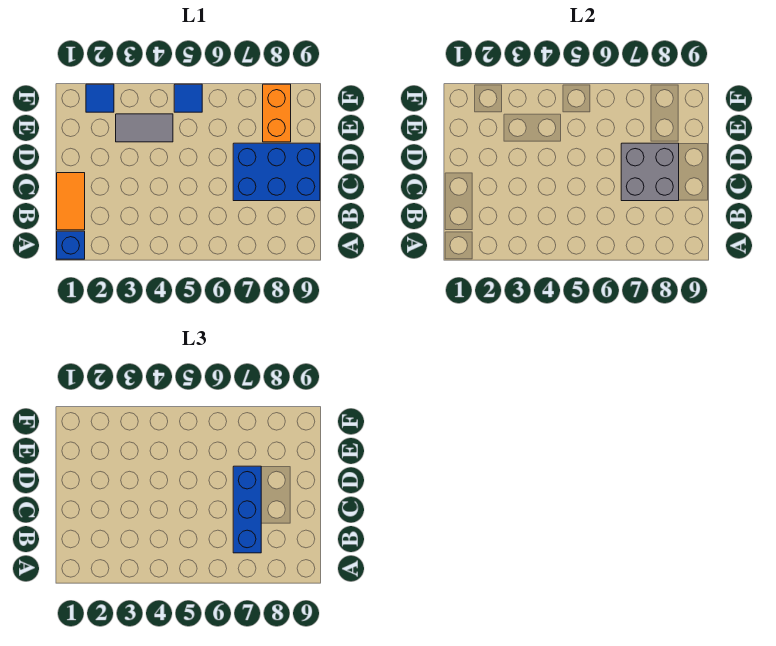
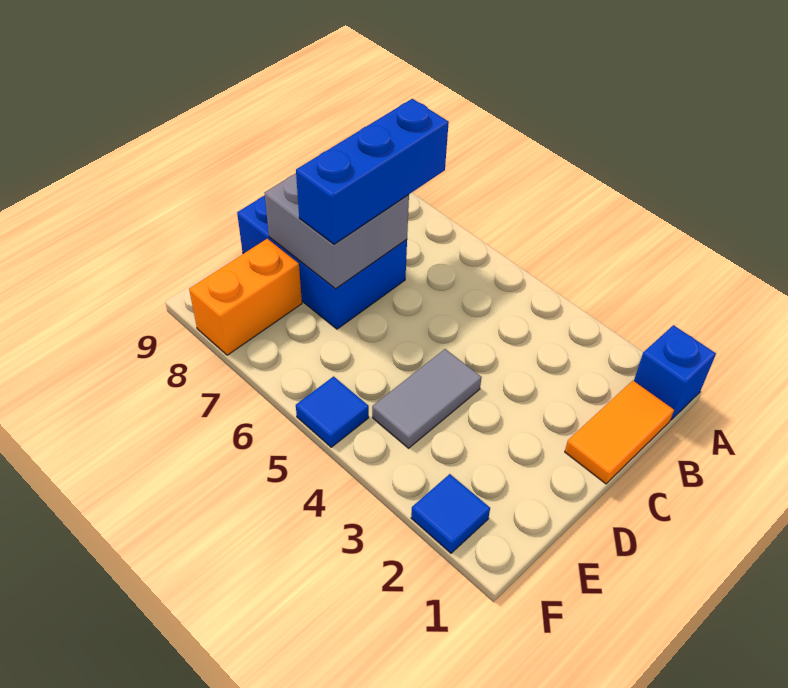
grey 1x2 tile [116,114,173,142] -> grey 1x2 tile turned to [372,349,482,448]

